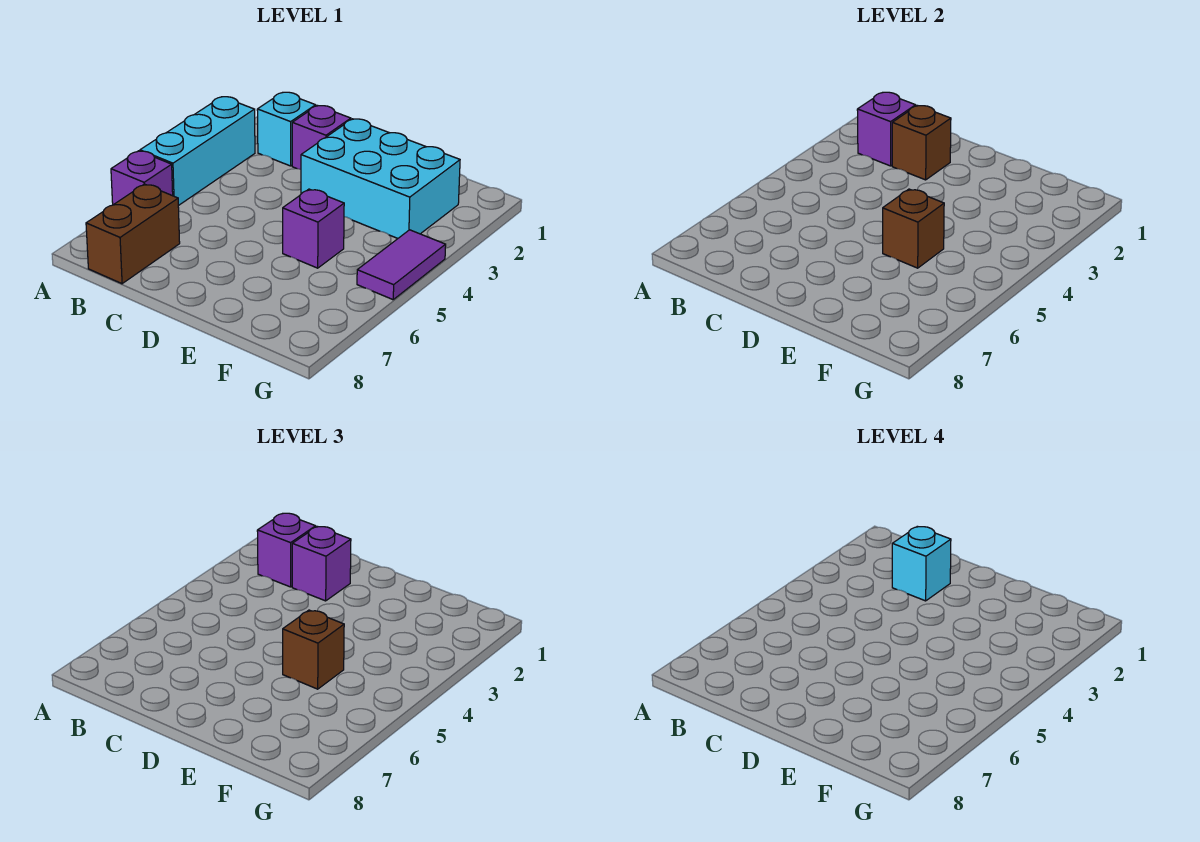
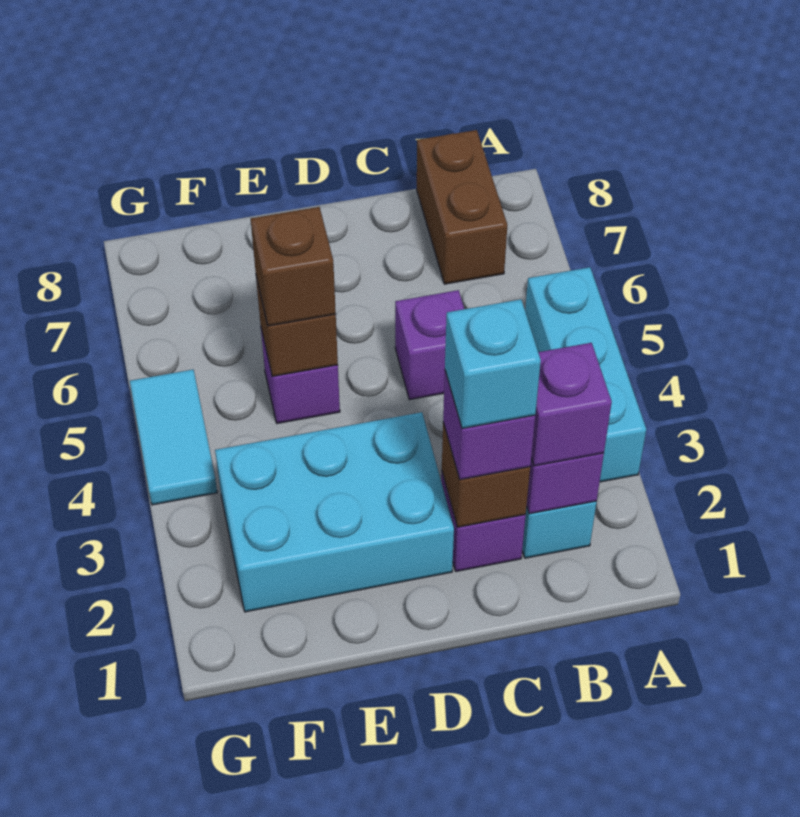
purple 1x1 brick [111,151,173,205] -> purple 1x1 brick moved to [395,290,464,400]
purple 1x2 tile [357,230,446,300] -> cyan 1x2 tile [130,370,217,505]

